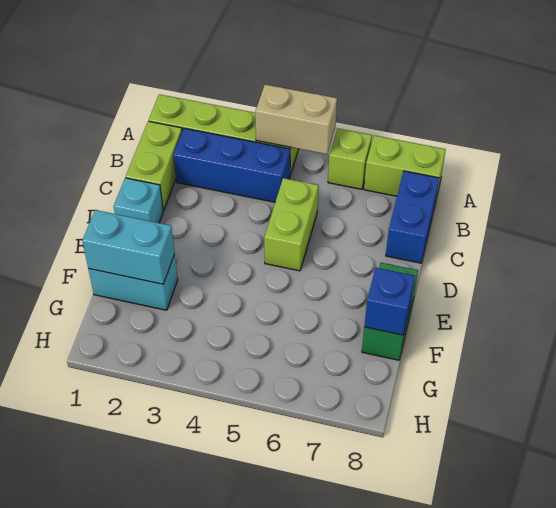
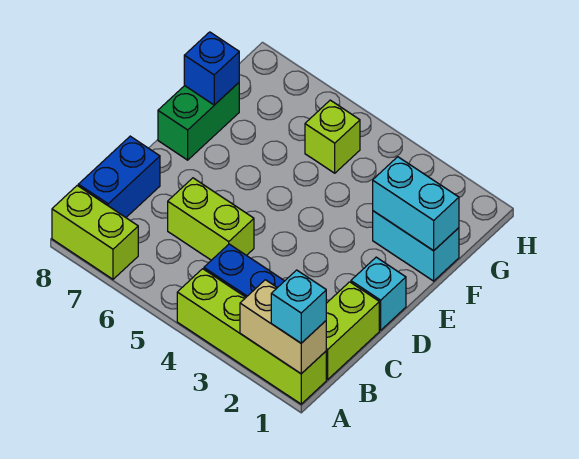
none -> cyan 1x1 brick [271,270,326,343]
tan 1x2 brick [256,85,337,154] -> tan 1x2 brick moved to [240,280,326,374]
lime 1x1 brick [328,128,372,189] -> lime 1x1 brick moved to [305,100,360,173]
lime 1x2 brick [264,178,319,271] -> lime 1x2 brick turned to [168,178,254,260]

